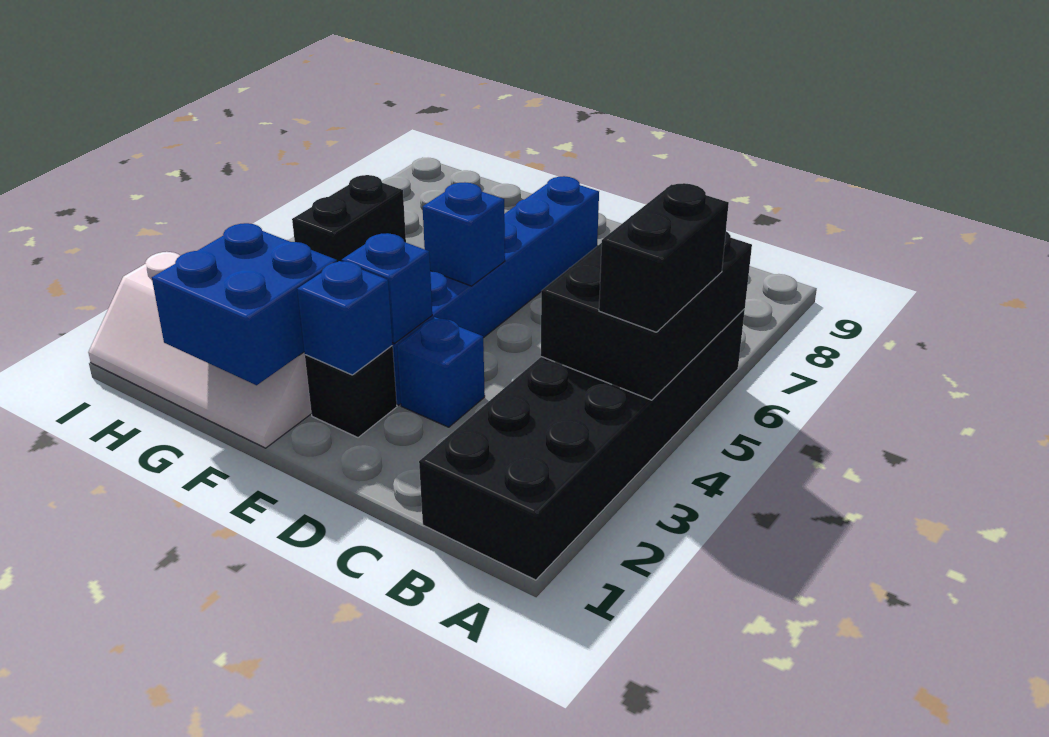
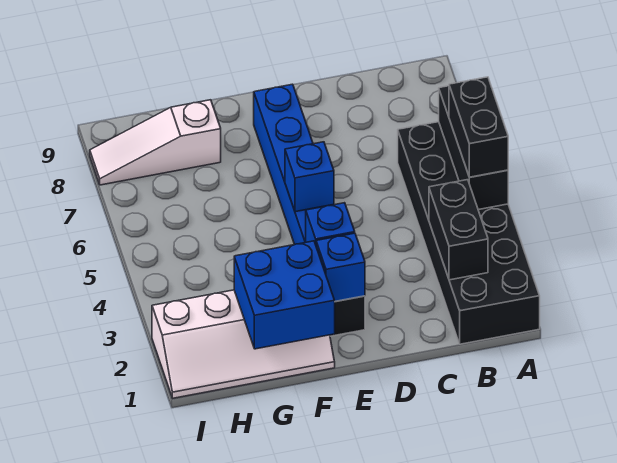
black 2x3 brick [541,231,752,400] -> black 1x3 brick [439,86,508,210]
blue 1x1 brick [397,317,485,427] -> none
none -> white 1x3 slope [90,100,221,185]
black 1x2 brick [292,175,406,262] -> black 1x2 brick moved to [429,180,488,280]

